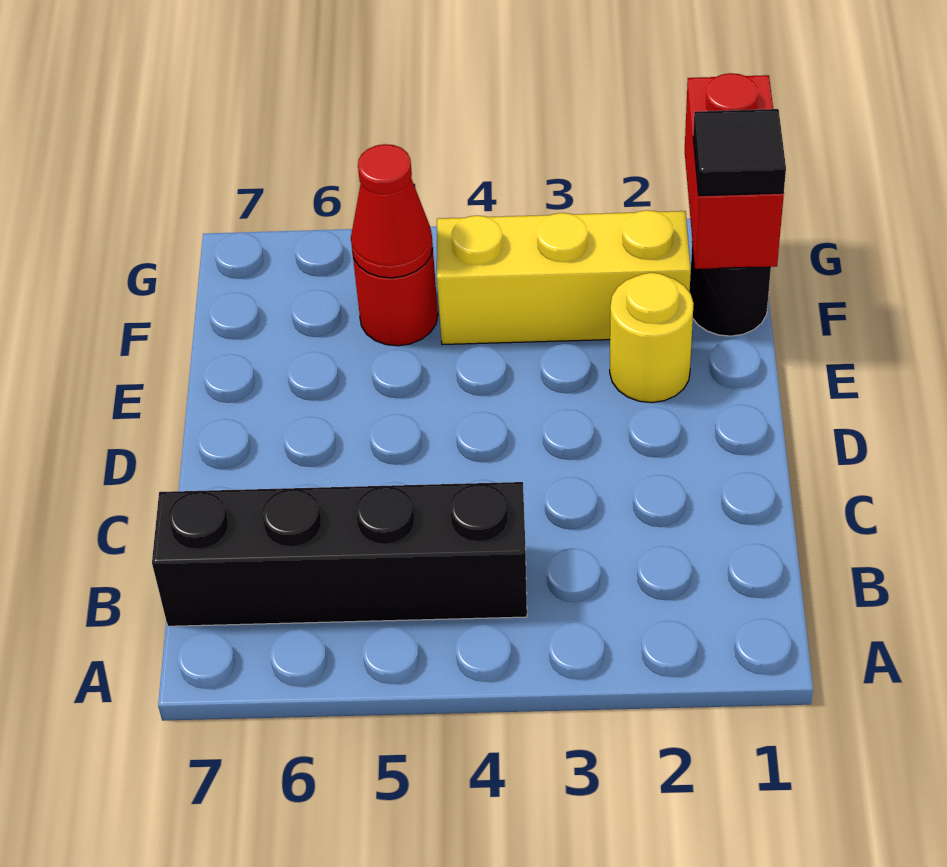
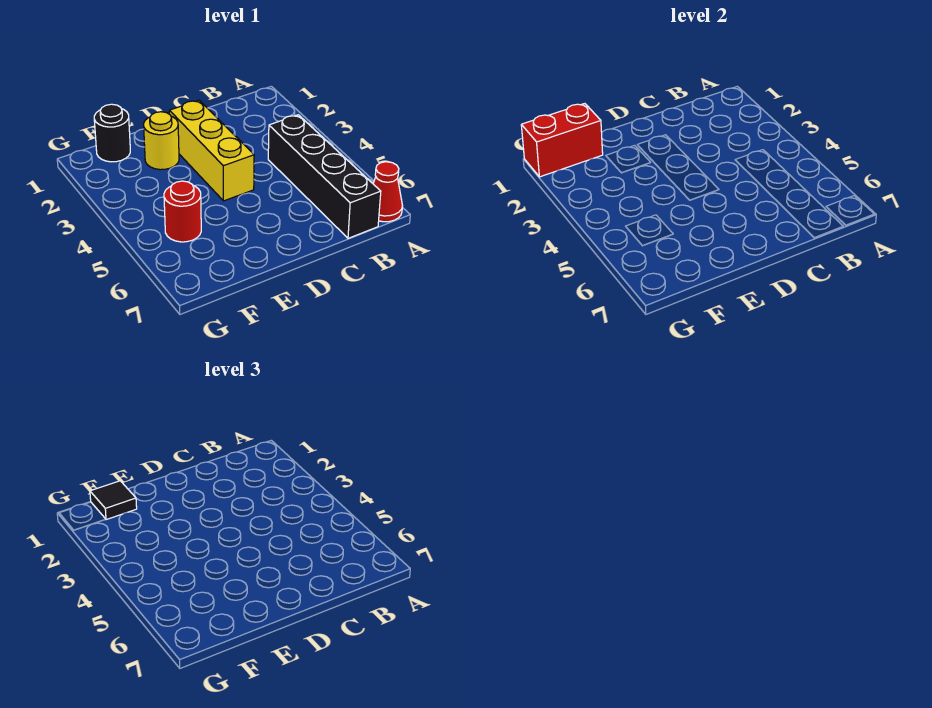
yellow 1x3 brick [437,210,691,345] -> yellow 1x3 brick moved to [169,100,254,201]
red 1x1 cone [351,144,433,278] -> red 1x1 cone moved to [373,162,403,222]

